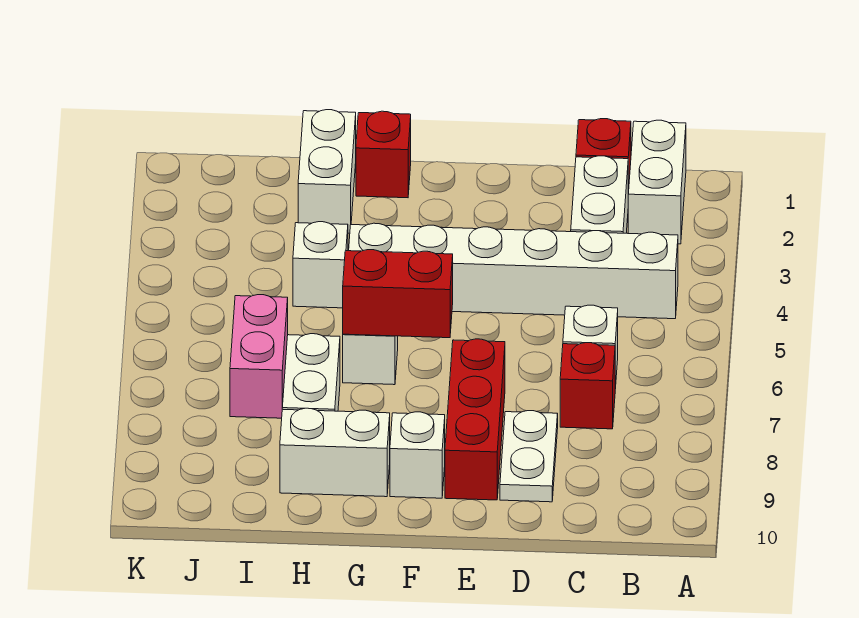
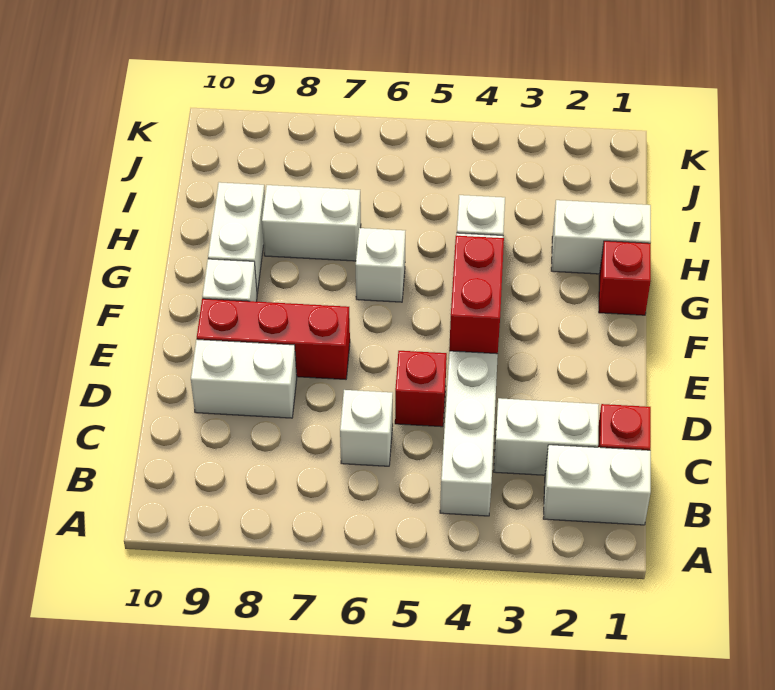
red 1x1 brick [560,343,615,429] -> red 1x1 brick moved to [395,351,447,427]
white 1x2 plate [500,411,558,502] -> white 1x2 brick [191,339,297,418]
red 1x2 brick [343,250,453,338] -> red 1x2 brick moved to [449,236,504,354]
pink 1x2 brick [230,295,288,418] -> none

